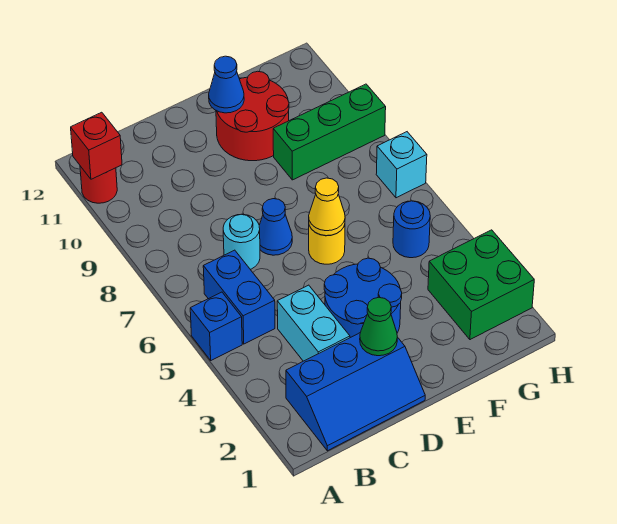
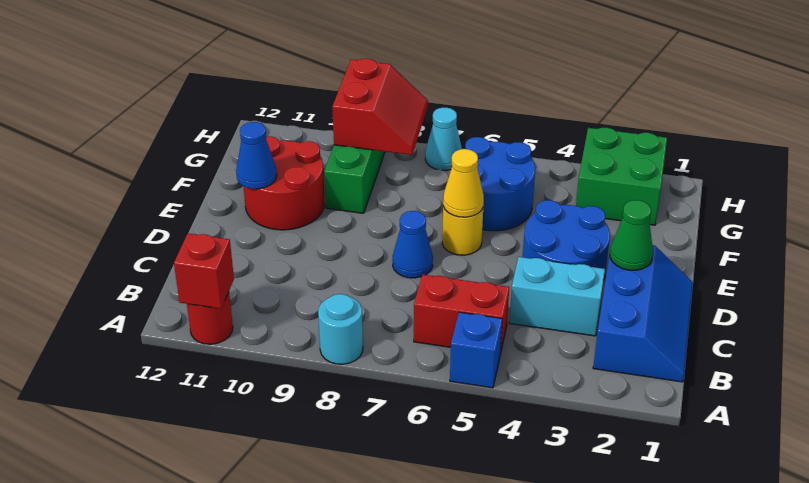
blue 1x2 brick [203,250,275,344] -> red 1x2 brick [414,275,509,353]
cyan 1x1 round brick [223,214,260,269] -> cyan 1x1 round brick moved to [318,294,363,364]
blue 1x1 round brick [393,201,430,258] -> blue 2x2 round brick [465,137,535,231]
none -> red 2x2 slope [332,59,428,155]
cyan 1x1 brick [376,132,427,198] -> cyan 1x1 cone [425,108,462,170]

